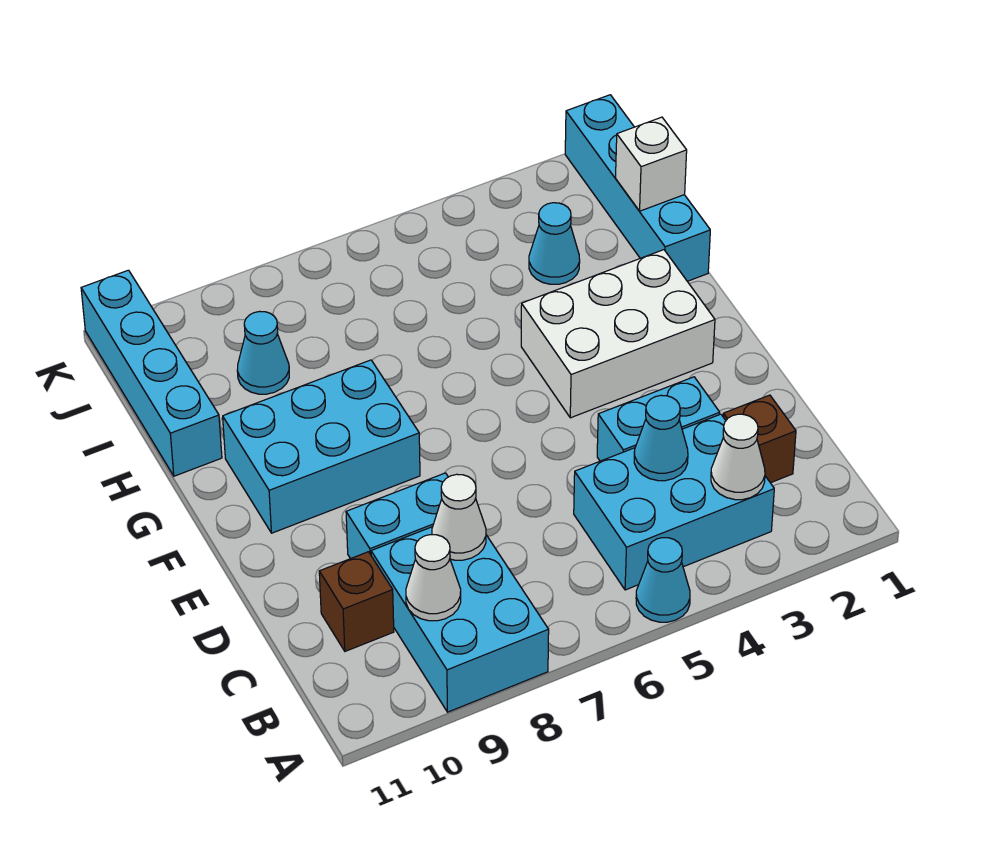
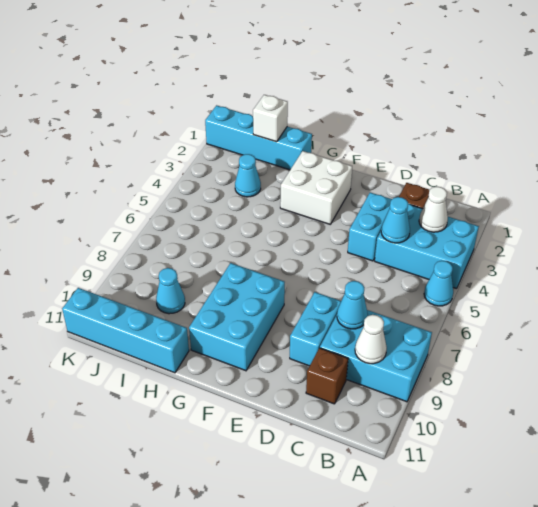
cyan 2x3 brick [574,414,774,590] -> cyan 2x3 brick turned to [375,204,479,289]
white 1x1 cone [432,474,486,560] -> cyan 1x1 cone [337,281,368,329]
white 2x3 brick [521,250,715,418] -> white 2x2 brick [280,151,352,224]

